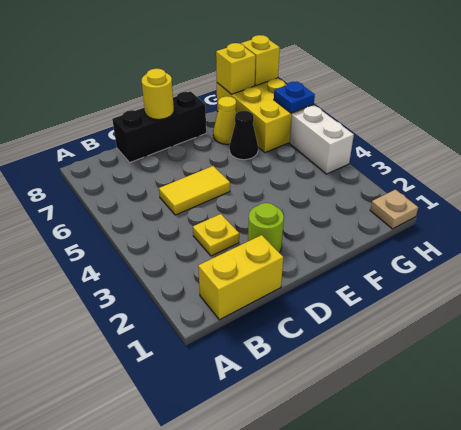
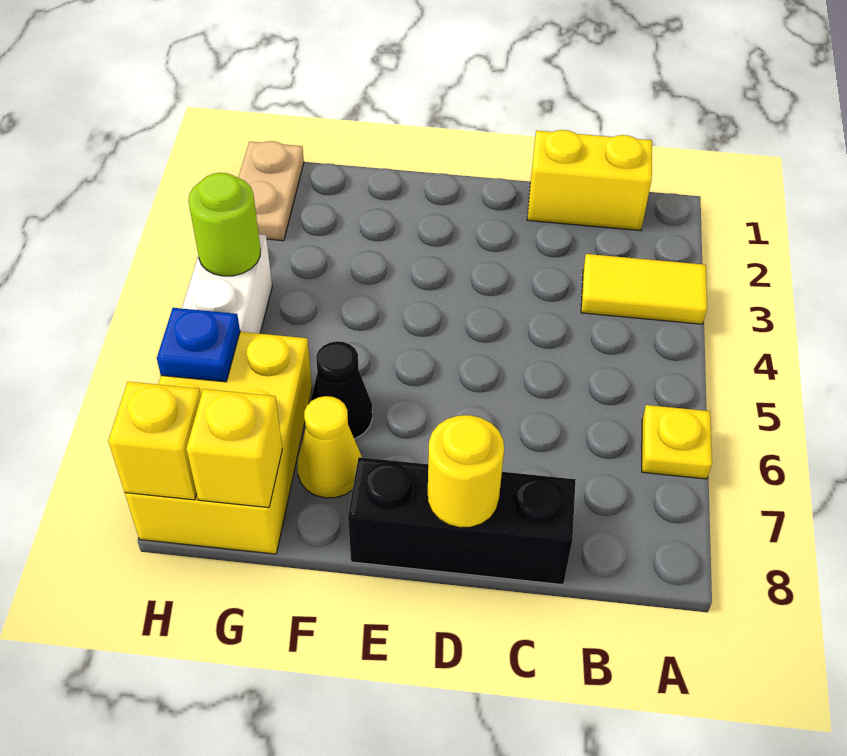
yellow 1x1 plate [193,214,239,256] -> yellow 1x1 plate moved to [642,405,712,479]
yellow 1x2 tile [159,166,230,215] -> yellow 1x2 tile moved to [581,254,707,324]
lime 1x1 round brick [248,203,284,253] -> lime 1x1 round brick moved to [189,173,260,276]
tan 1x1 plate [370,190,418,229] -> tan 1x2 plate [238,141,304,241]

